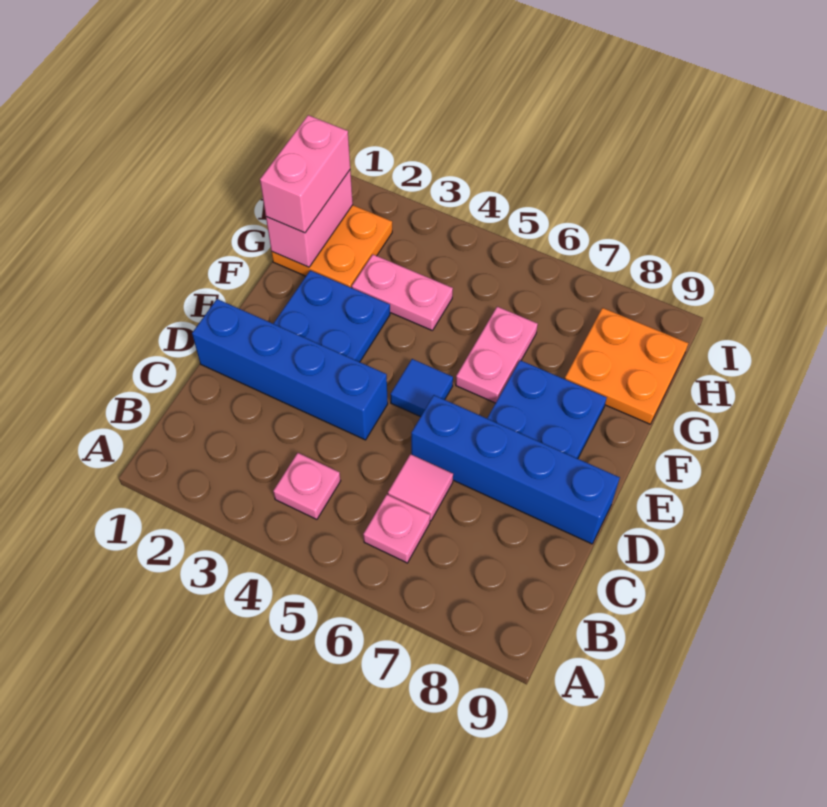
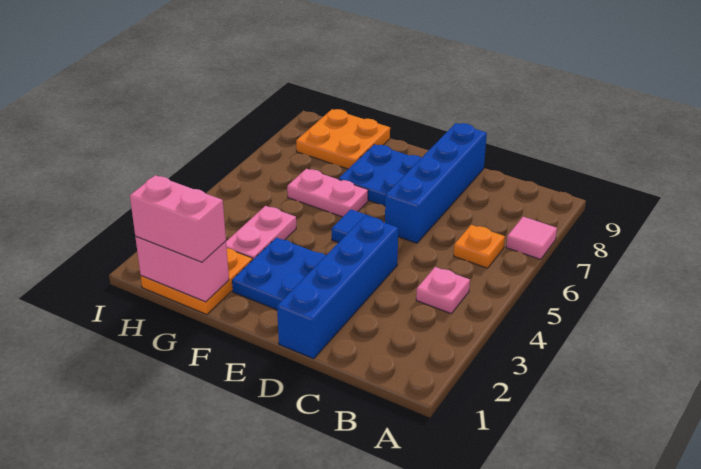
pink 1x1 plate [363,495,430,563] -> orange 1x1 plate [454,225,505,268]
pink 1x1 tile [388,454,453,521] -> pink 1x1 tile moved to [506,217,557,259]

